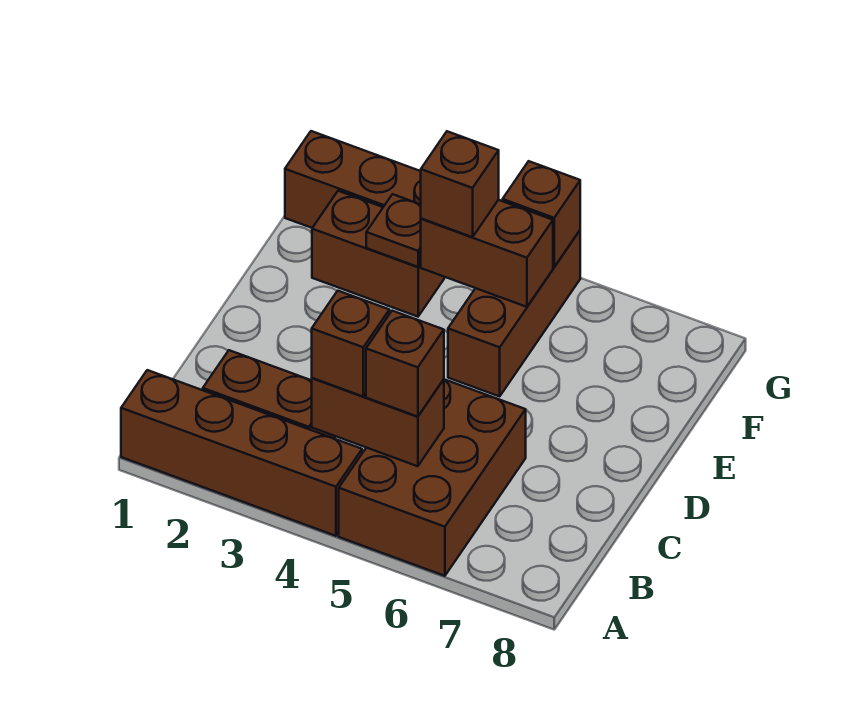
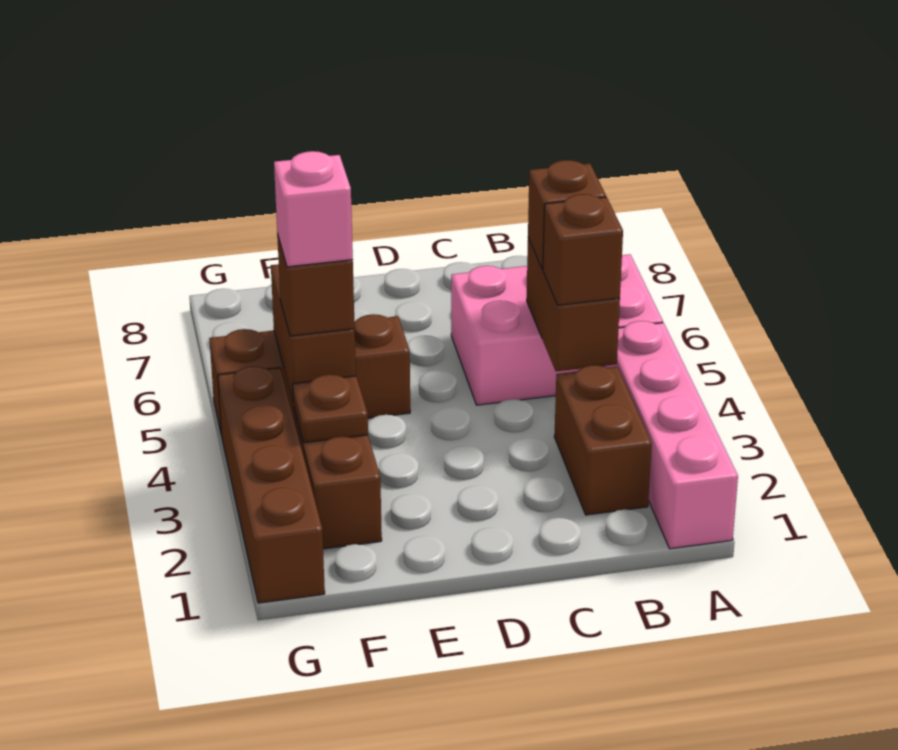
brown 1x4 brick [121,370,362,536] -> pink 1x4 brick [603,321,738,549]
brown 2x3 brick [339,379,526,576] -> pink 2x3 brick [451,254,663,405]
none -> pink 1x1 brick [274,151,353,267]
brown 1x1 brick [503,161,580,267] -> none

